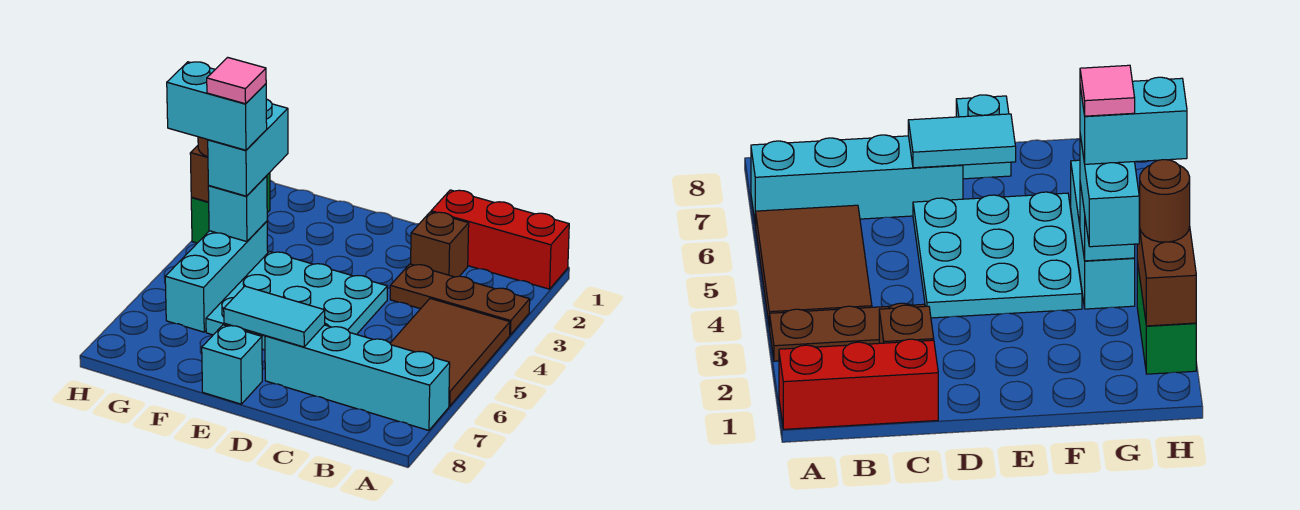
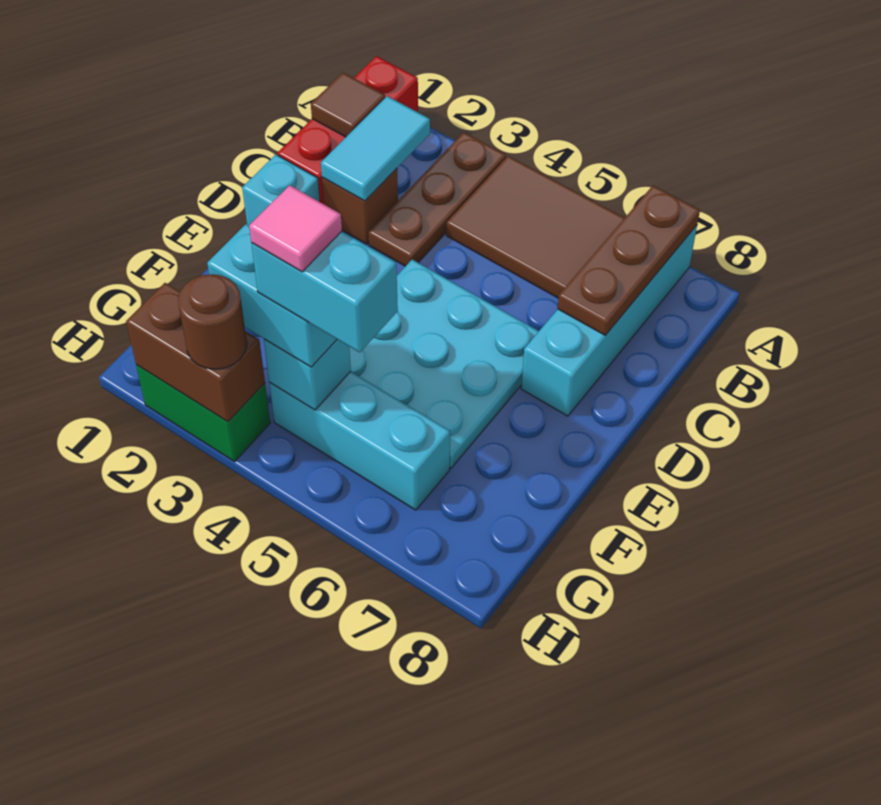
none -> brown 1x3 plate [558,186,700,335]
none -> brown 1x1 tile [311,73,385,137]
cyan 1x2 tile [224,286,325,347] -> cyan 1x2 tile moved to [321,96,430,201]
cyan 1x1 brick [202,325,262,404] -> cyan 1x1 brick moved to [242,155,320,225]
cyan 1x2 brick [167,62,267,150] -> cyan 1x2 brick turned to [251,231,398,352]

